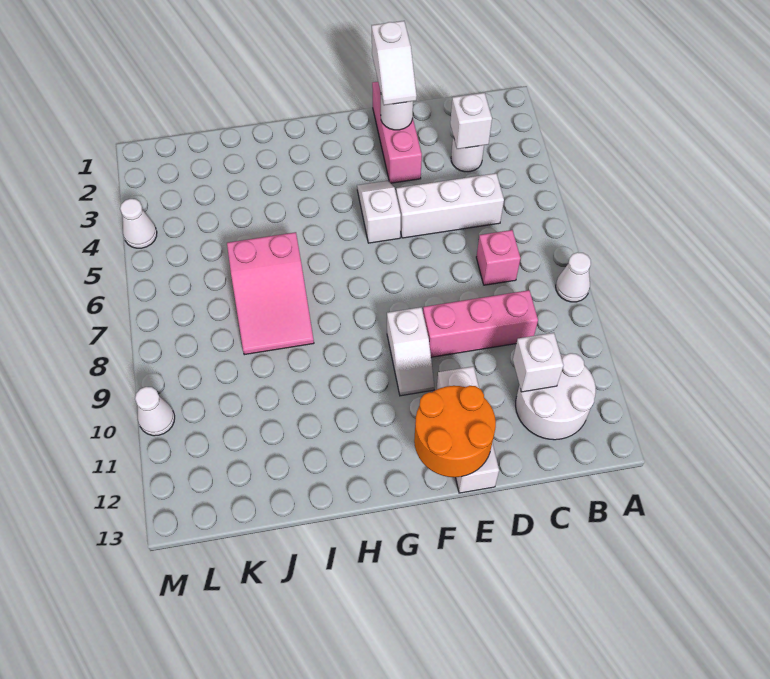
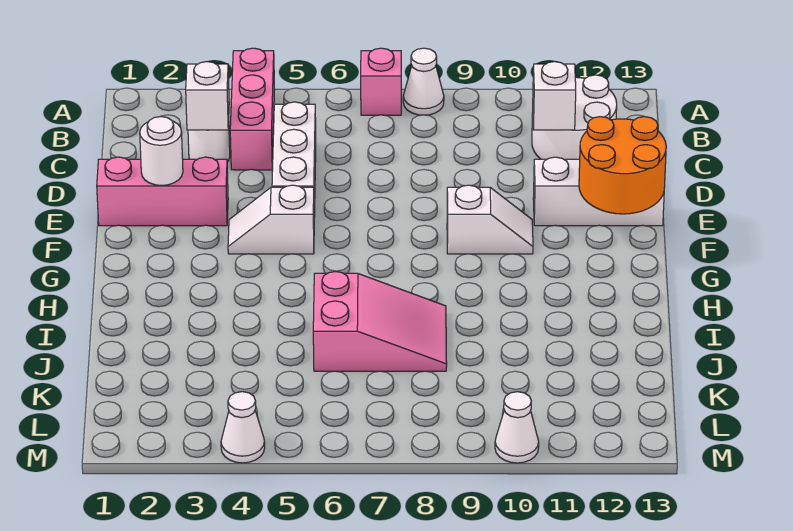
pink 1x1 brick [476,230,521,285] -> pink 1x1 brick moved to [361,48,401,115]
pink 1x3 brick [423,290,538,357] -> pink 1x3 brick moved to [230,48,275,170]
white 1x2 slope [372,21,417,105] -> none

